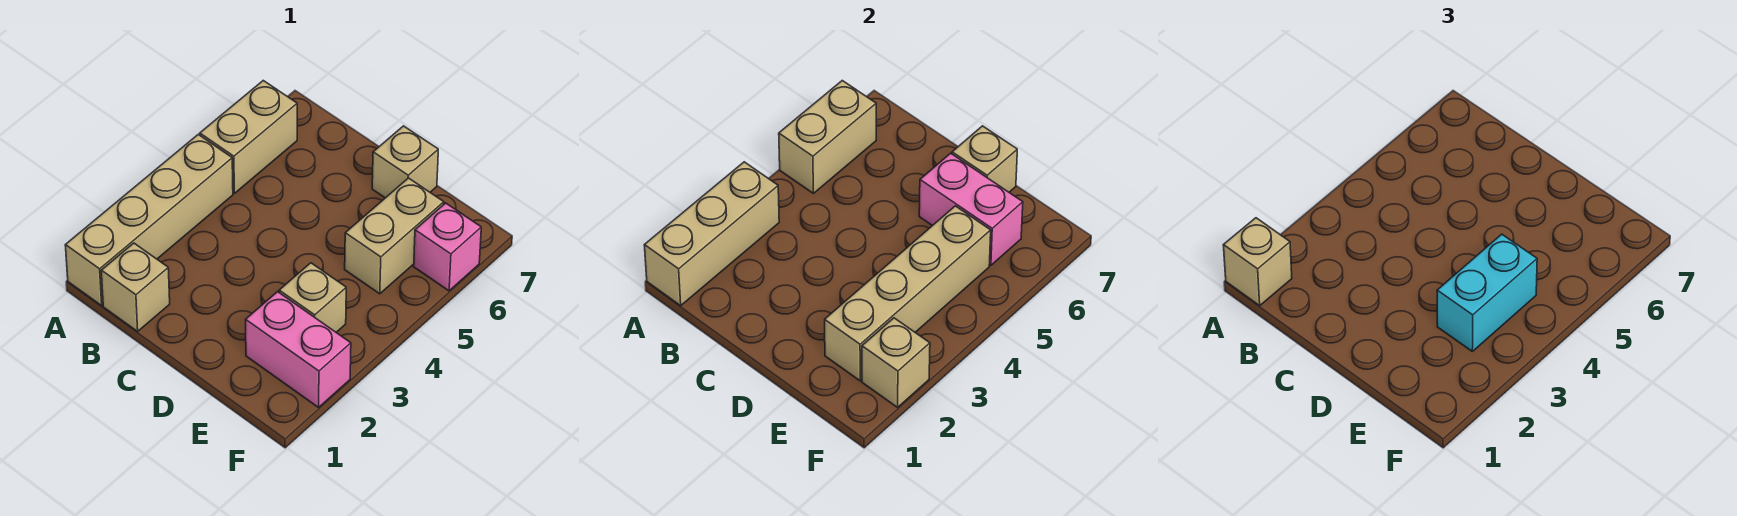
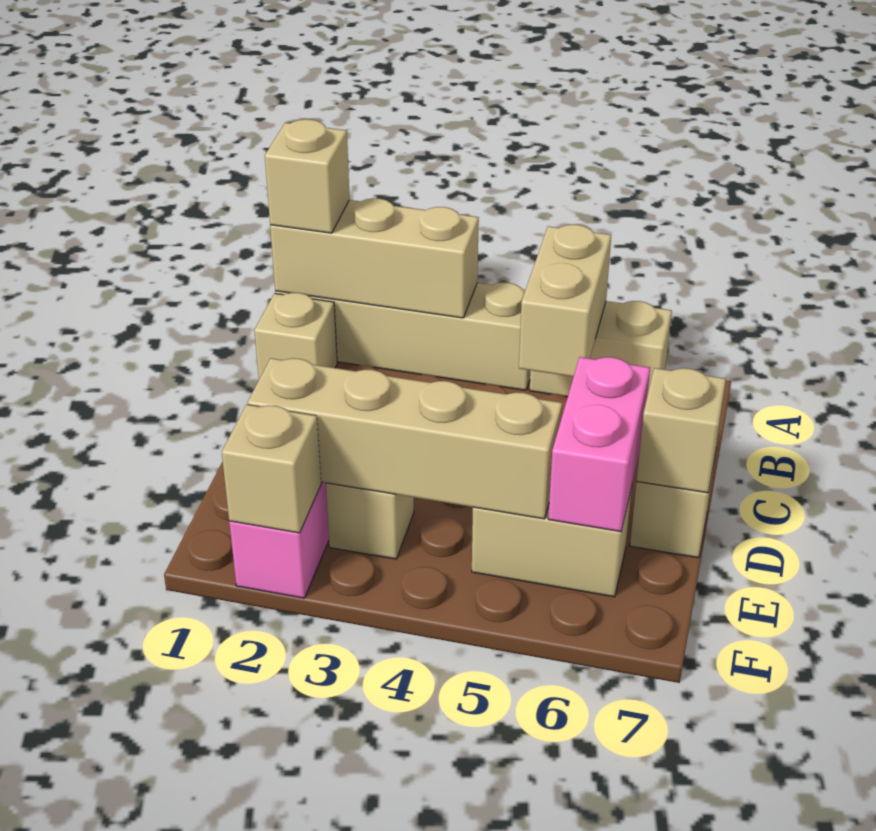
tan 1x2 brick [779,81,876,193] -> tan 1x2 brick turned to [519,225,611,377]
cyan 1x2 brick [1437,234,1537,351] -> none
pink 1x1 brick [414,203,481,291] -> none

